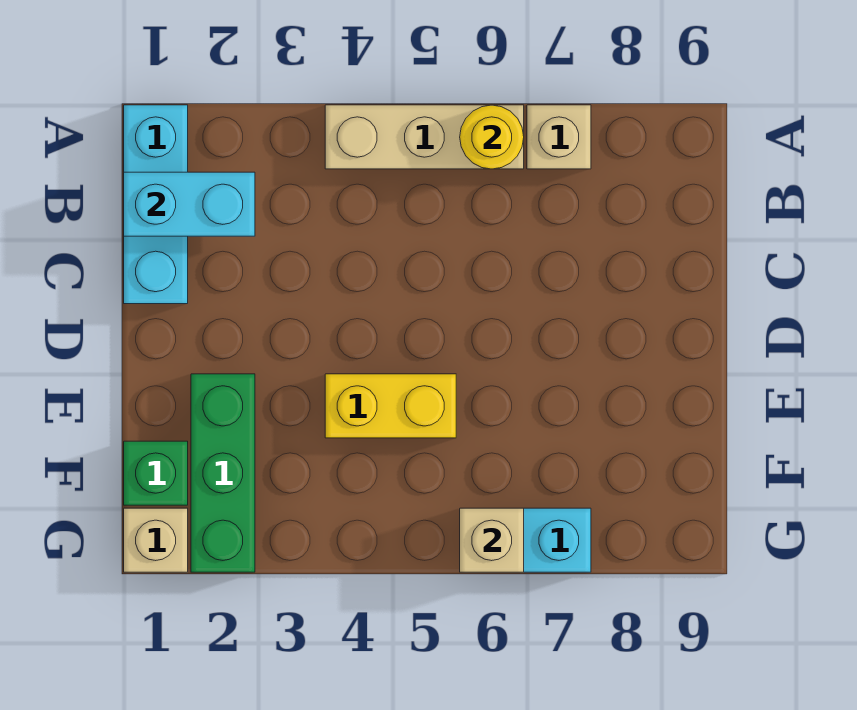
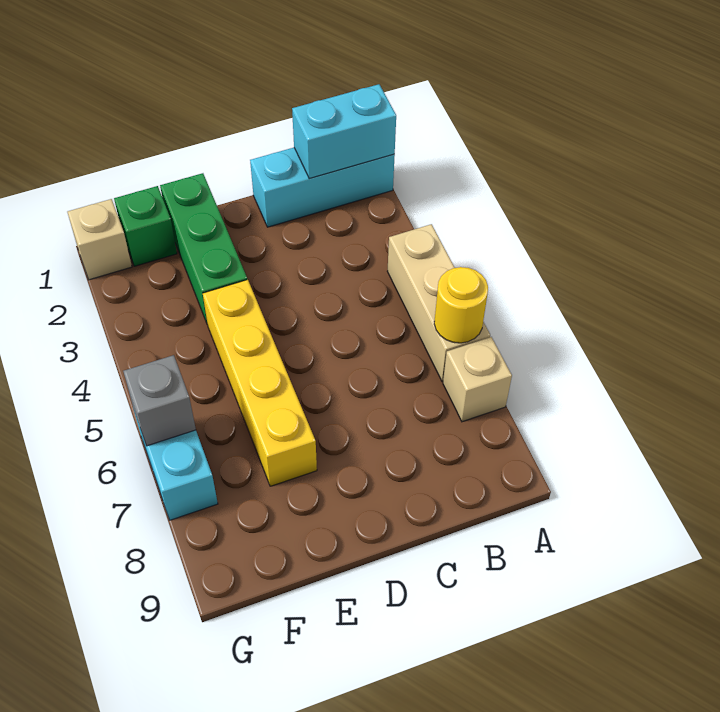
cyan 1x2 brick [124,172,255,236] -> cyan 1x2 brick turned to [292,84,396,179]
green 1x3 brick [191,374,255,572] -> green 1x3 brick turned to [160,173,247,325]
yellow 1x2 brick [325,374,456,438] -> yellow 1x4 brick [203,280,317,486]
tan 1x1 brick [460,508,524,572] -> grey 1x1 brick [123,355,196,446]

